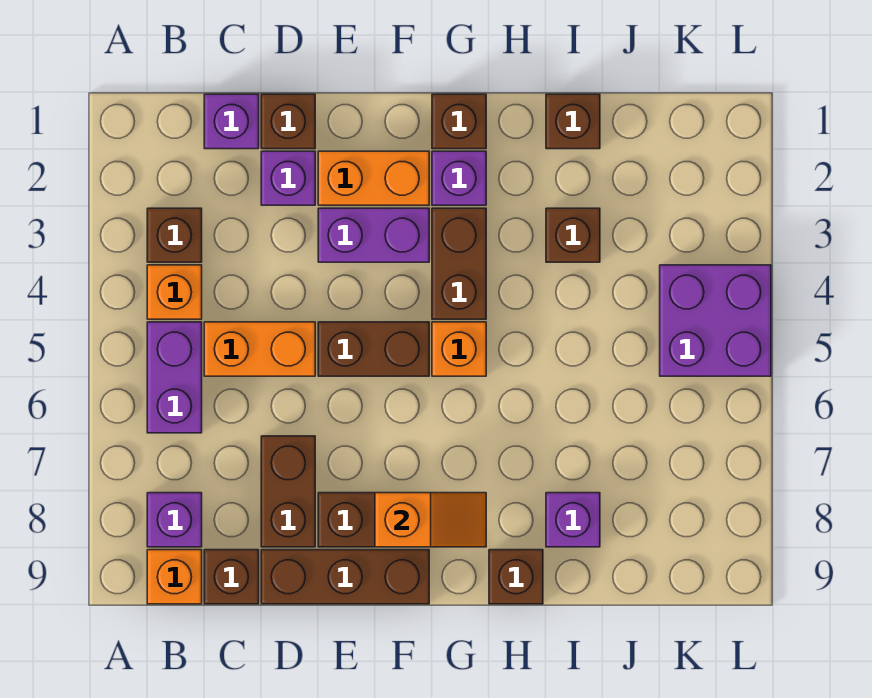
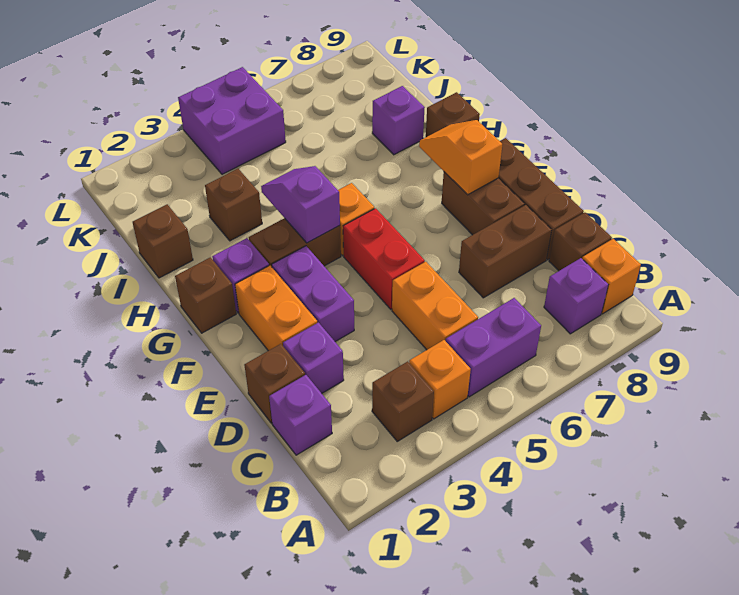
brown 1x2 brick [318,322,429,376] -> red 1x2 brick [343,208,425,309]
none -> purple 1x2 slope [261,166,340,243]

